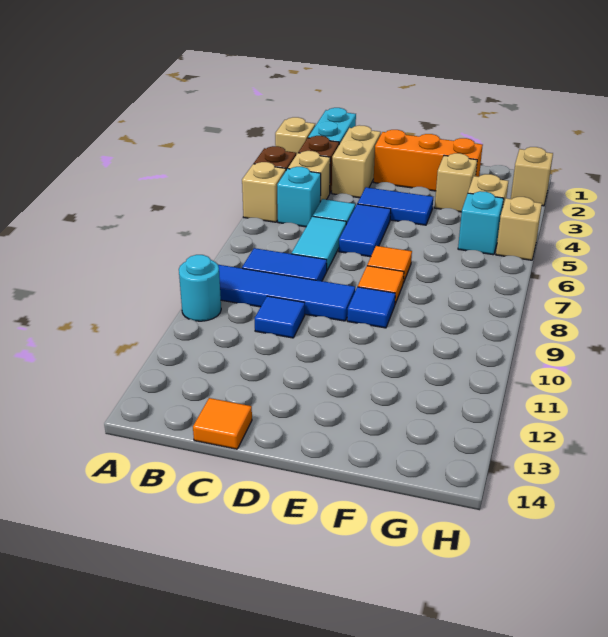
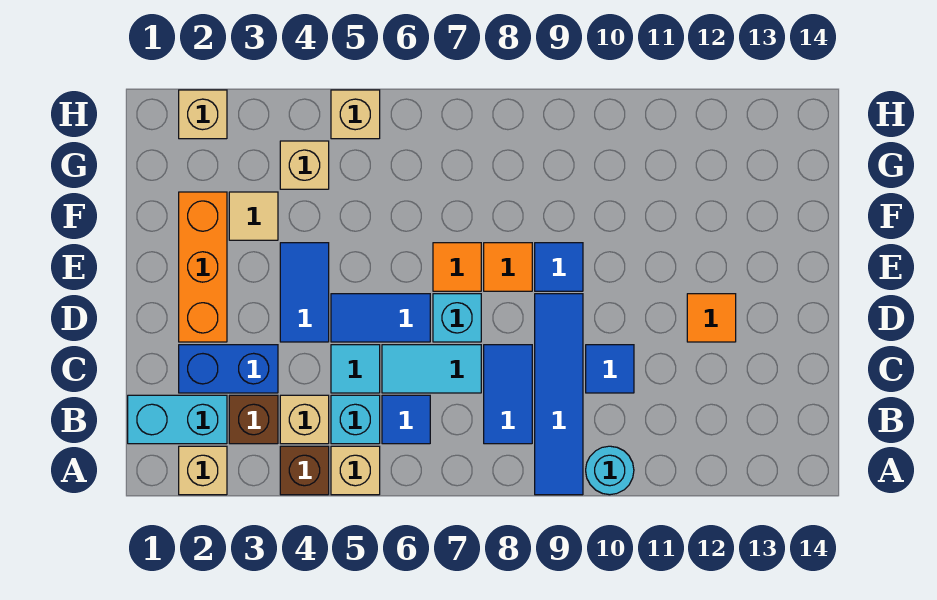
none -> blue 1x1 tile [382,395,430,444]
tan 1x2 brick [332,125,381,198] -> blue 1x2 brick [179,345,278,393]
orange 1x1 tile [193,398,252,449] -> orange 1x1 tile moved to [687,294,736,342]
tan 1x1 brick [435,153,477,212] -> tan 1x1 tile [229,192,278,240]
cyan 1x1 brick [458,191,504,255] -> cyan 1x1 brick moved to [433,294,481,342]

